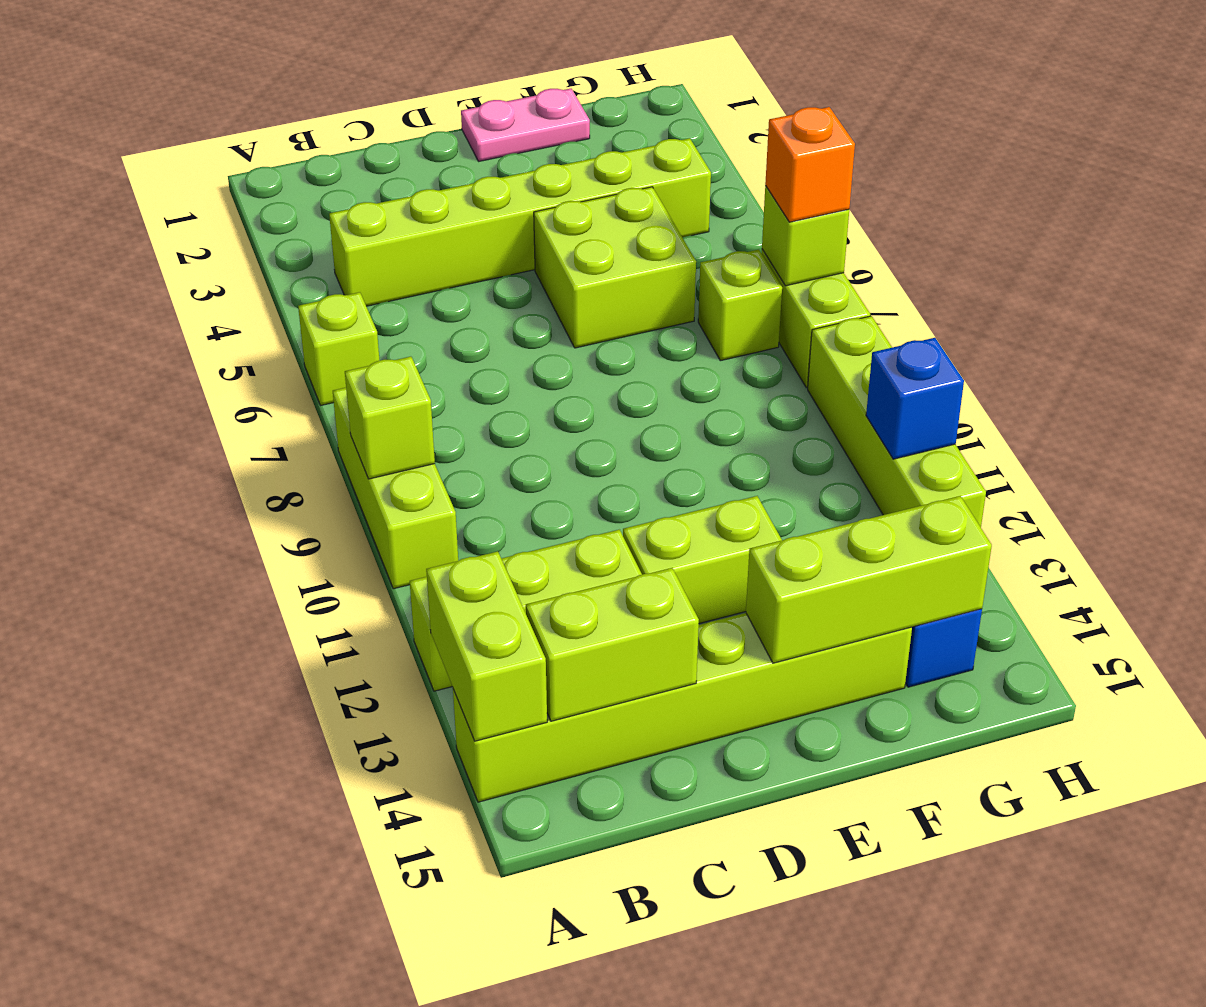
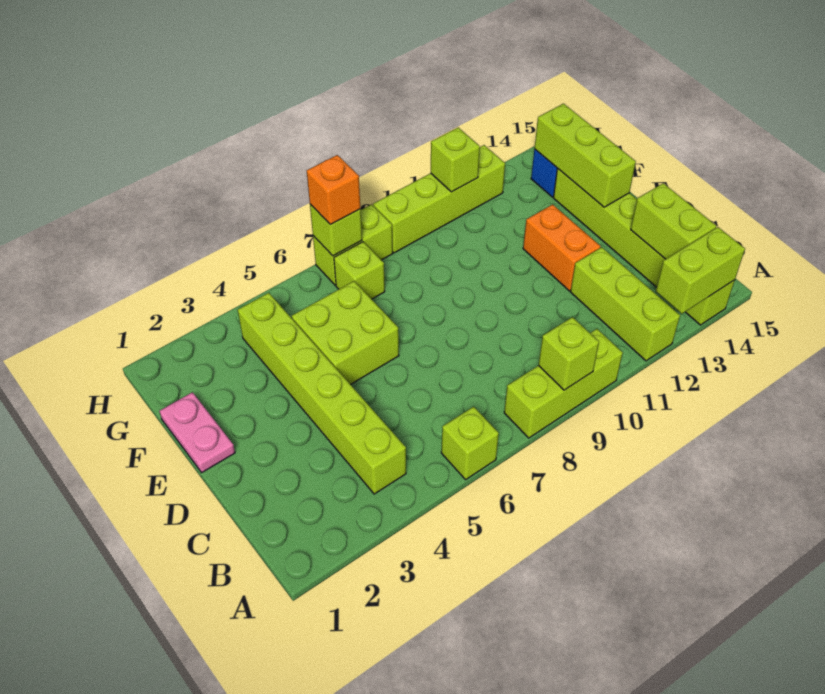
lime 1x2 brick [623,496,782,623] -> orange 1x2 brick [523,205,601,291]
blue 1x1 brick [866,338,964,459] -> lime 1x1 brick [431,127,480,192]

